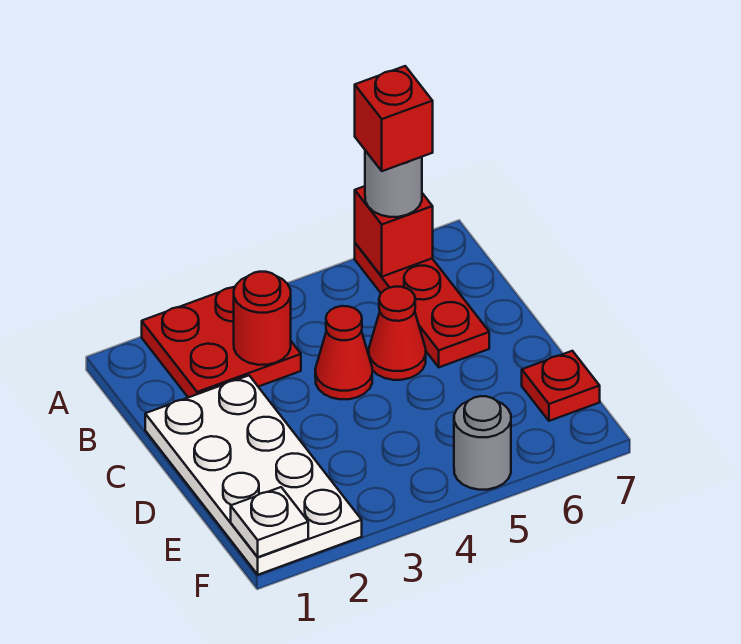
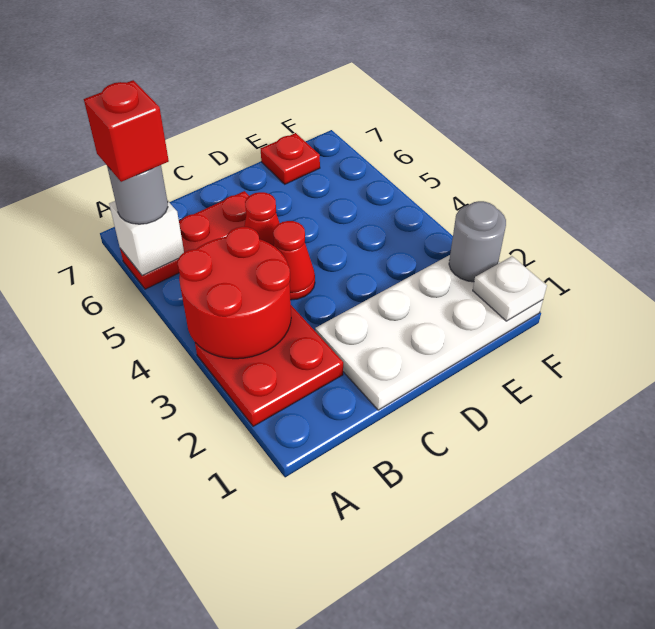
red 1x1 brick [355,186,433,277] -> white 1x1 brick [109,201,184,275]
red 1x1 round brick [234,272,291,365] -> red 2x2 round brick [178,227,291,359]
grey 1x1 round brick [454,396,511,490] -> grey 1x1 round brick moved to [449,201,506,282]

